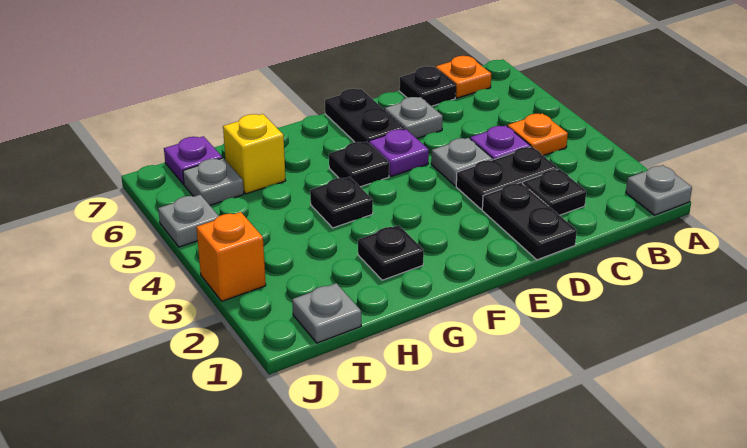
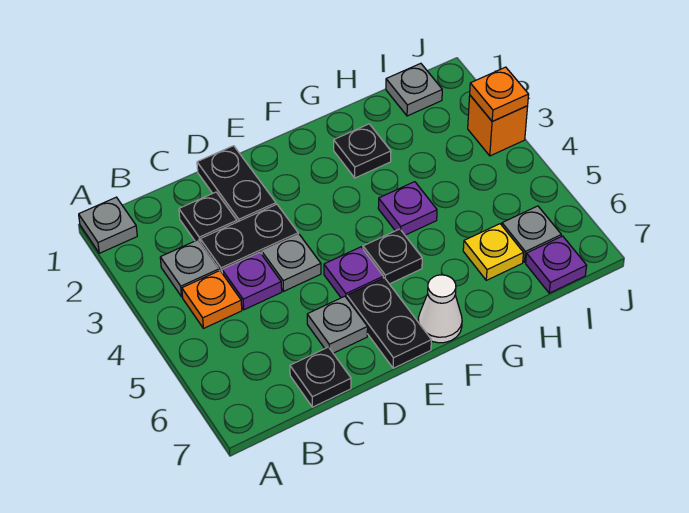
orange 1x1 plate [436,56,491,98] -> orange 1x1 plate moved to [470,67,529,121]
none -> white 1x1 cone [418,275,462,343]
black 1x1 plate [310,177,373,228] -> purple 1x1 plate [378,182,437,235]
yellow 1x1 brick [223,114,286,194] -> yellow 1x1 plate [463,224,523,280]
grey 1x1 plate [158,195,219,247] -> grey 1x1 plate moved to [160,240,219,297]

